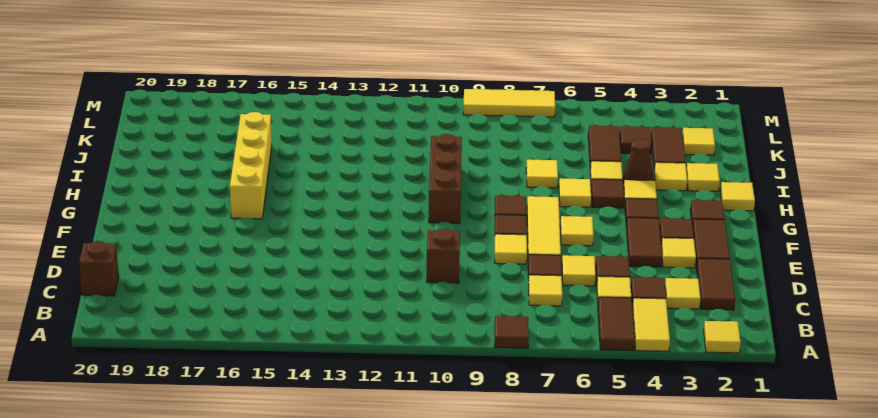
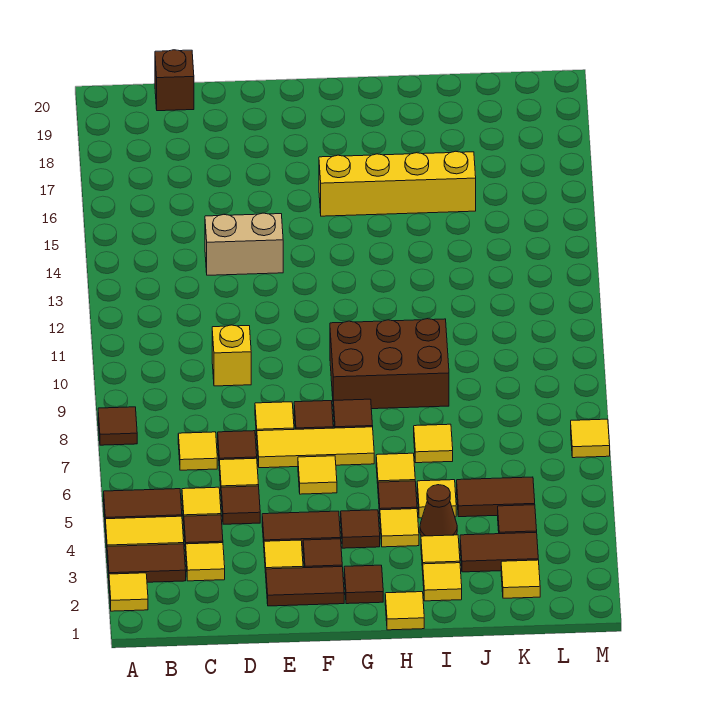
brown 1x2 tile [697,258,735,310] -> brown 1x2 tile moved to [107,544,186,582]
brown 1x1 brick [427,229,460,283] -> yellow 1x1 brick [212,325,251,386]
none -> tan 1x2 brick [205,213,283,275]
brown 1x3 brick [429,134,462,223] -> brown 2x3 brick [330,319,449,409]
yellow 1x3 tile [463,89,555,117] -> yellow 1x1 tile [571,419,610,458]

